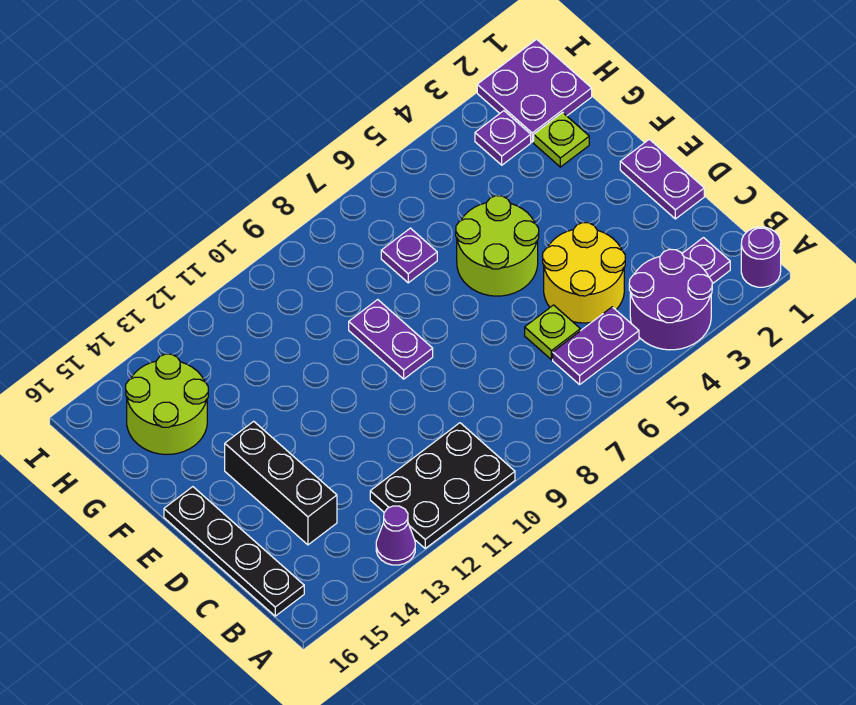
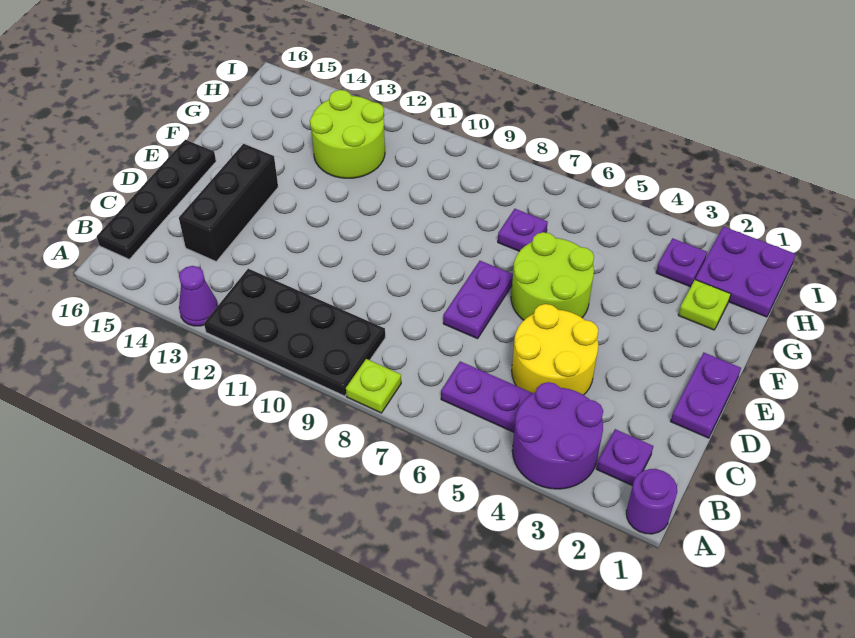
black 2x3 plate [370,423,515,548] -> black 2x4 plate [204,269,385,396]
lime 1x1 plate [525,305,580,360] -> lime 1x1 plate moved to [346,359,401,413]
purple 1x2 plate [349,300,433,379] -> purple 1x2 plate moved to [443,261,513,339]
lime 2x2 round brick [126,354,208,455] -> lime 2x2 round brick moved to [310,90,385,178]

